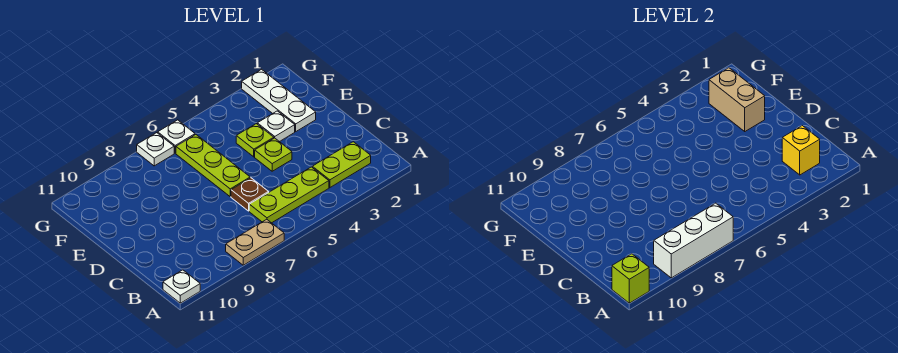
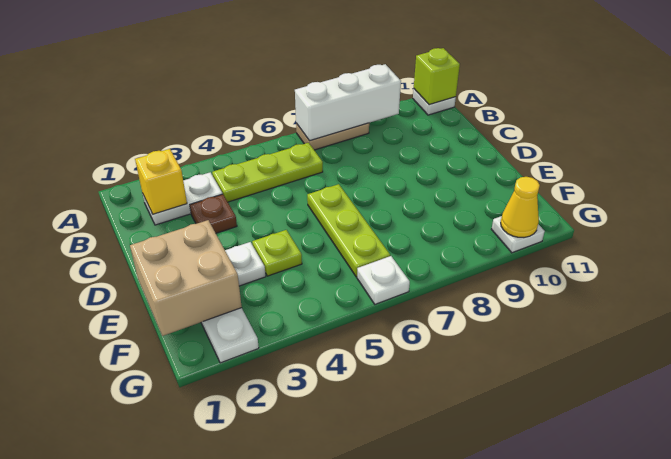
lime 1x2 plate [312,142,371,188] -> white 1x2 plate [143,172,223,225]
brown 1x1 plate [231,178,269,211] -> brown 1x1 plate moved to [190,194,237,233]
lime 1x1 plate [255,138,292,171] -> none
tan 1x2 brick [709,68,765,131] -> tan 2x2 brick [130,220,242,336]
white 1x1 plate [137,133,174,166] -> white 1x1 plate moved to [491,216,545,253]
none -> yellow 1x1 cone [501,177,540,237]

